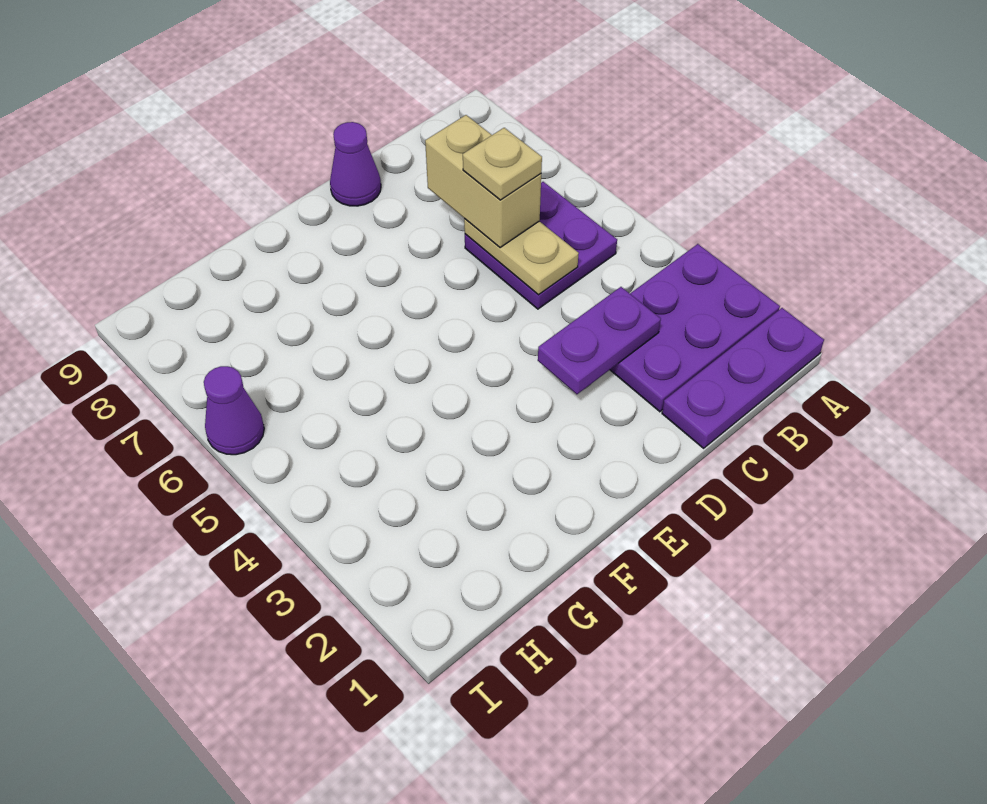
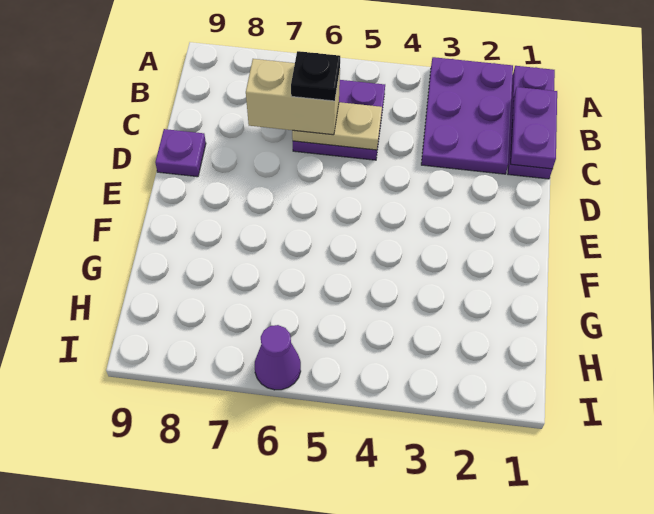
purple 1x2 plate [538,287,661,394] -> purple 1x2 plate moved to [511,87,557,169]
tan 1x1 plate [463,128,542,200] -> black 1x1 plate [291,51,340,101]
purple 1x1 cone [330,122,381,206] -> purple 1x1 plate [155,129,206,177]

